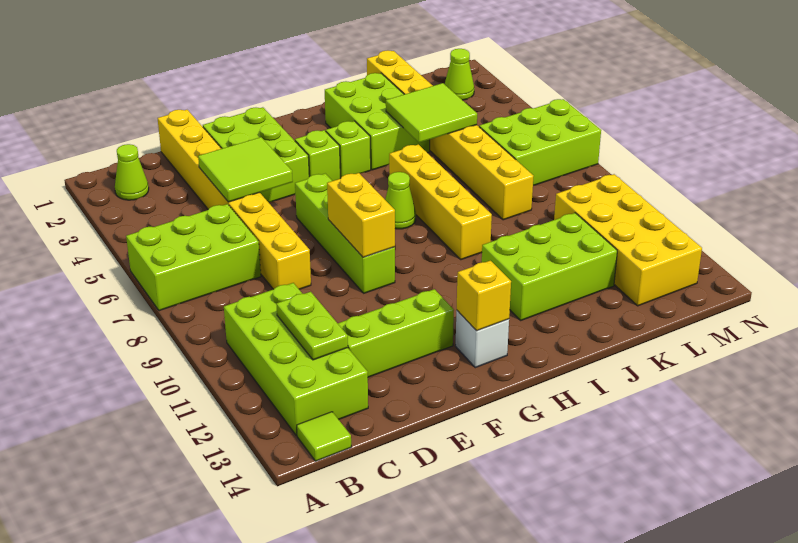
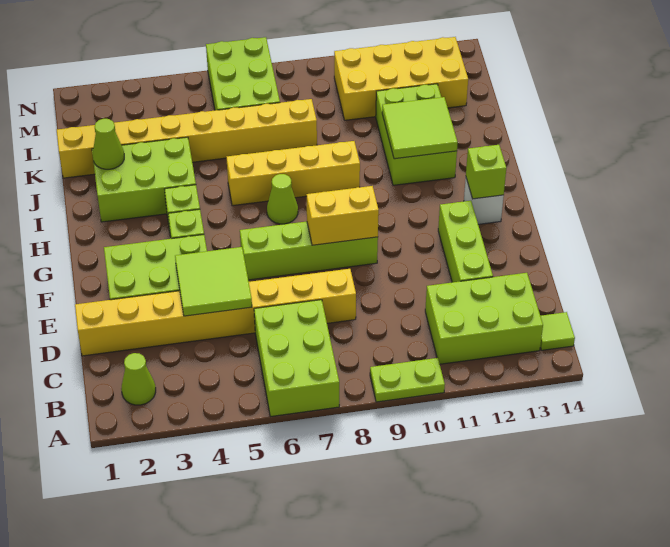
lime 2x4 brick [224,283,368,436] -> lime 2x3 brick [425,273,543,364]
lime 1x2 plate [276,292,348,360] -> lime 1x2 plate moved to [370,358,445,402]
yellow 1x1 brick [457,261,511,331] -> lime 1x1 brick [466,145,506,199]
lime 2x2 tile [386,83,477,143] -> lime 2x2 tile moved to [382,97,458,159]
lime 1x1 cone [445,49,474,100] -> lime 1x1 cone moved to [93,119,124,169]

